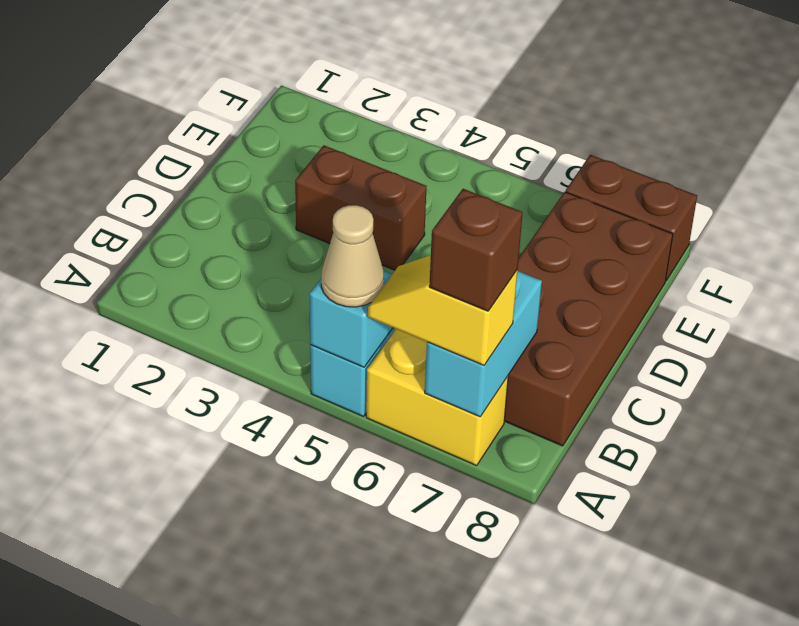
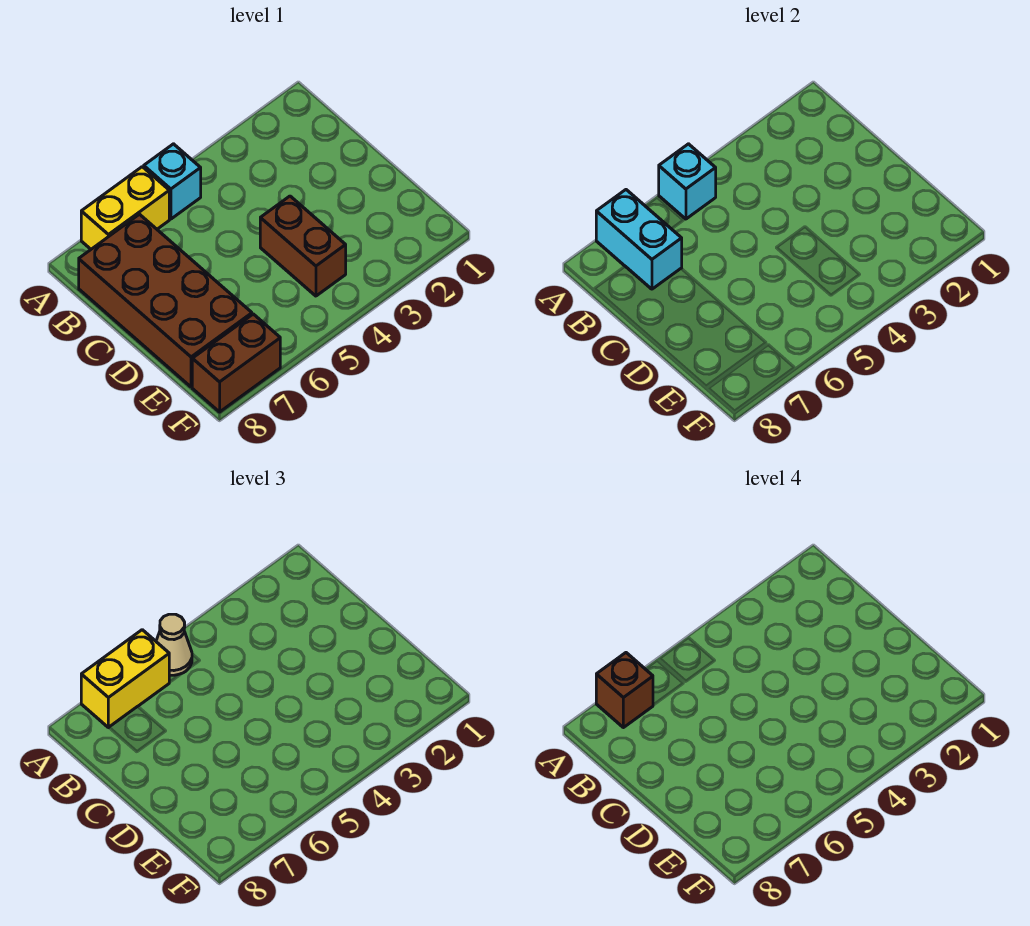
yellow 1x2 slope [368,255,518,365] -> yellow 1x2 brick [81,630,169,728]
brown 1x2 brick [295,145,427,270] -> brown 1x2 brick turned to [260,196,346,296]

